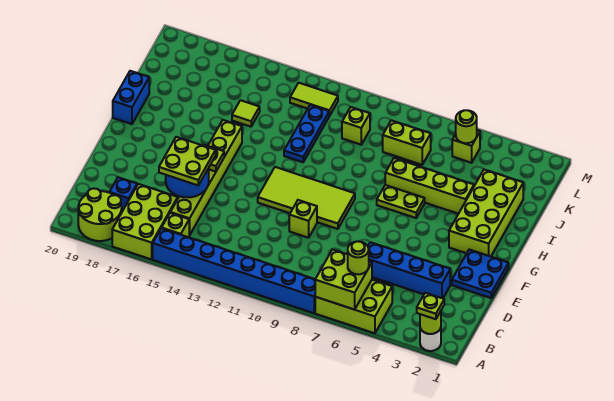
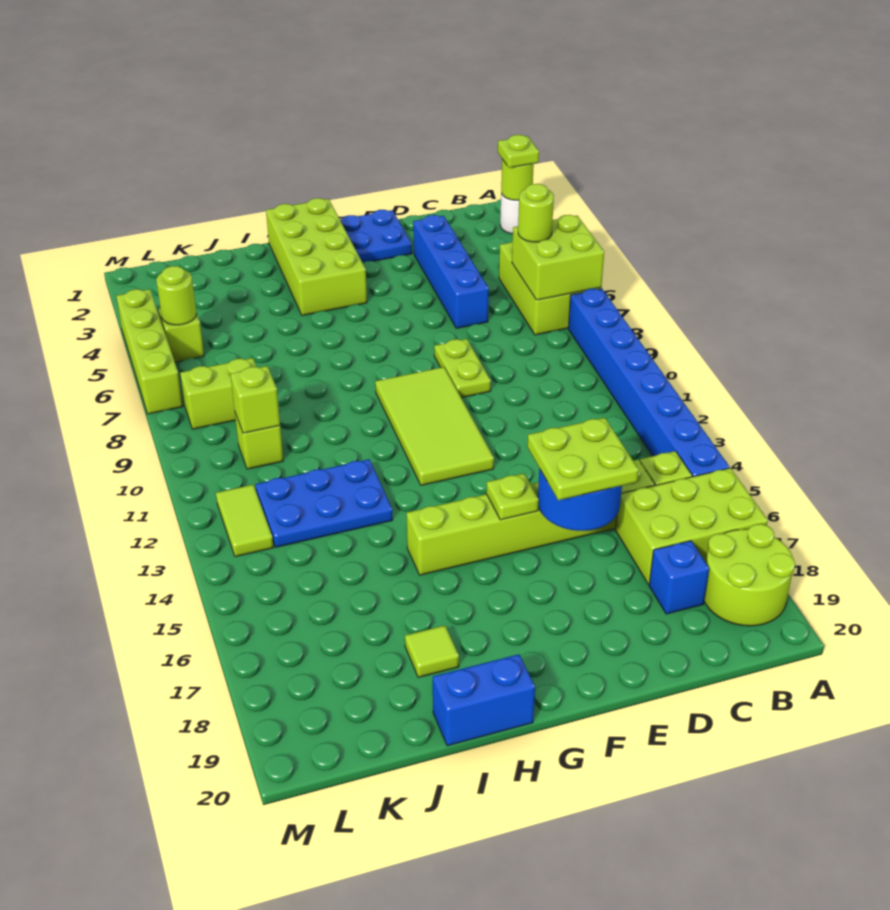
lime 1x1 brick [289,200,317,238] -> lime 1x1 brick moved to [231,366,280,433]
lime 2x4 brick [449,170,523,257] -> lime 2x4 brick turned to [266,198,367,315]
lime 1x2 plate [377,185,425,218] -> lime 1x2 plate moved to [434,339,491,398]
lime 1x4 brick [385,158,474,214] -> lime 1x4 brick moved to [116,289,183,414]
blue 1x3 plate [284,105,329,162] -> blue 2x3 plate [255,459,393,547]
lime 1x1 tile [232,100,260,127] -> lime 1x1 tile moved to [405,625,459,677]
lime 1x2 brick [383,120,431,165] -> lime 1x2 brick turned to [180,358,257,429]

